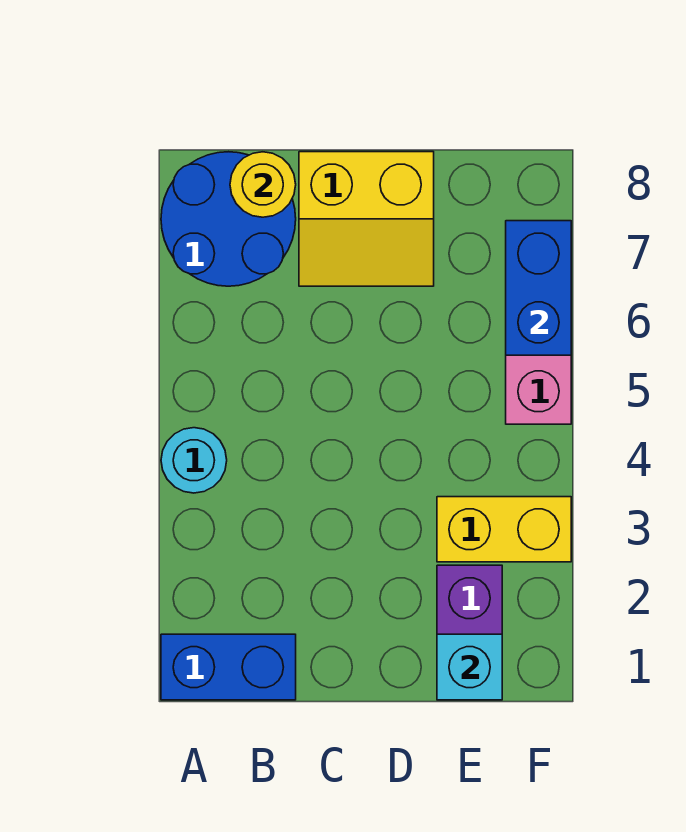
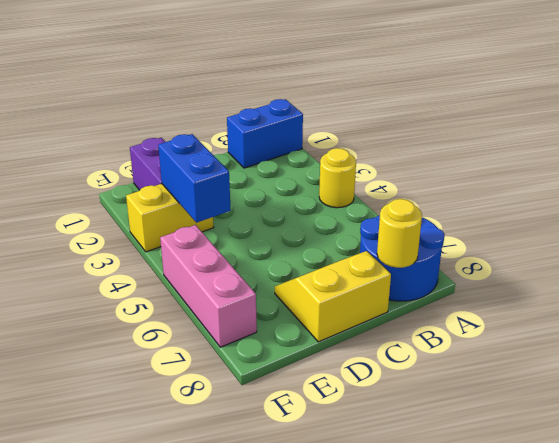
cyan 1x1 round brick [161,428,227,493] -> yellow 1x1 round brick [319,148,356,208]
cyan 1x1 brick [437,634,502,700] -> none
blue 1x2 brick [506,221,571,355] -> blue 1x2 brick moved to [158,134,231,223]

